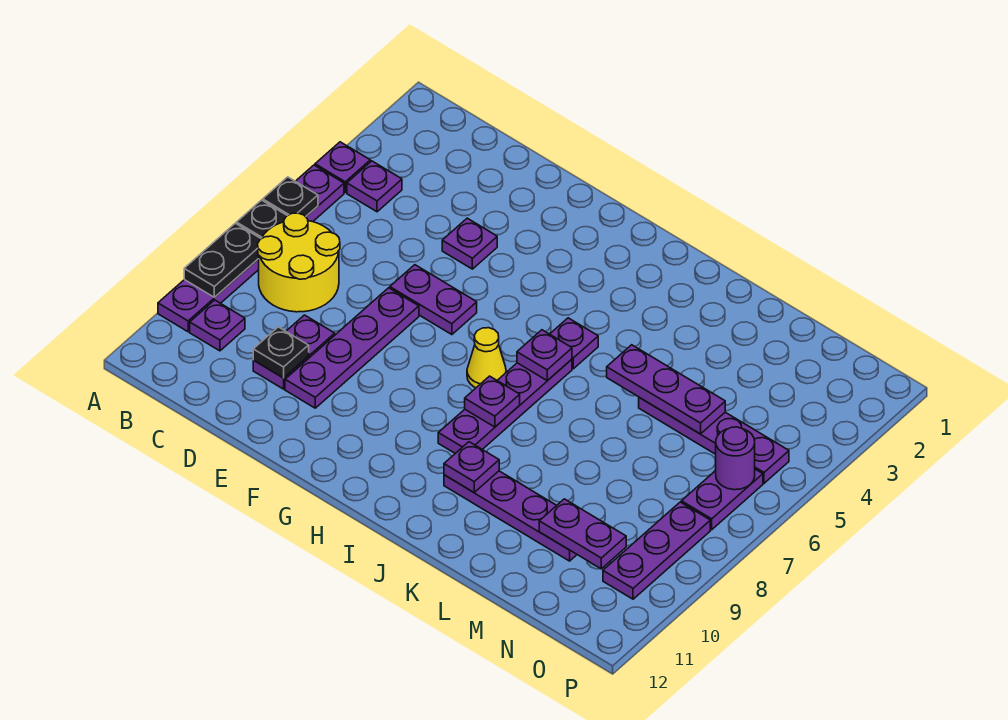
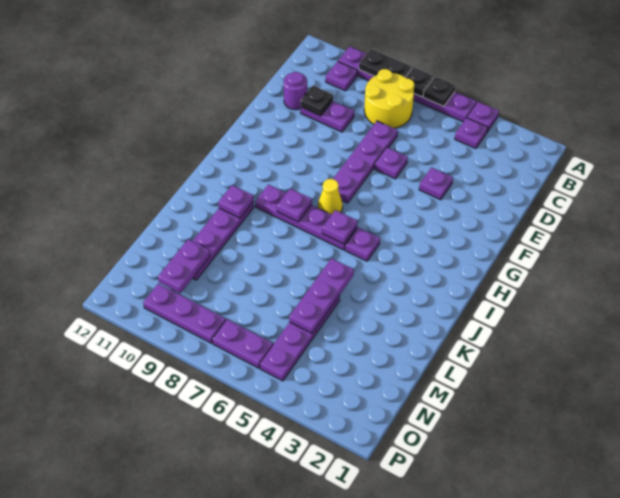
purple 1x2 plate [390,265,477,335] -> purple 1x1 plate [374,147,408,179]
purple 1x4 plate [285,288,419,408] -> purple 1x4 plate turned to [333,121,398,203]
purple 1x1 round brick [716,427,755,490] -> purple 1x1 round brick moved to [284,72,307,110]

